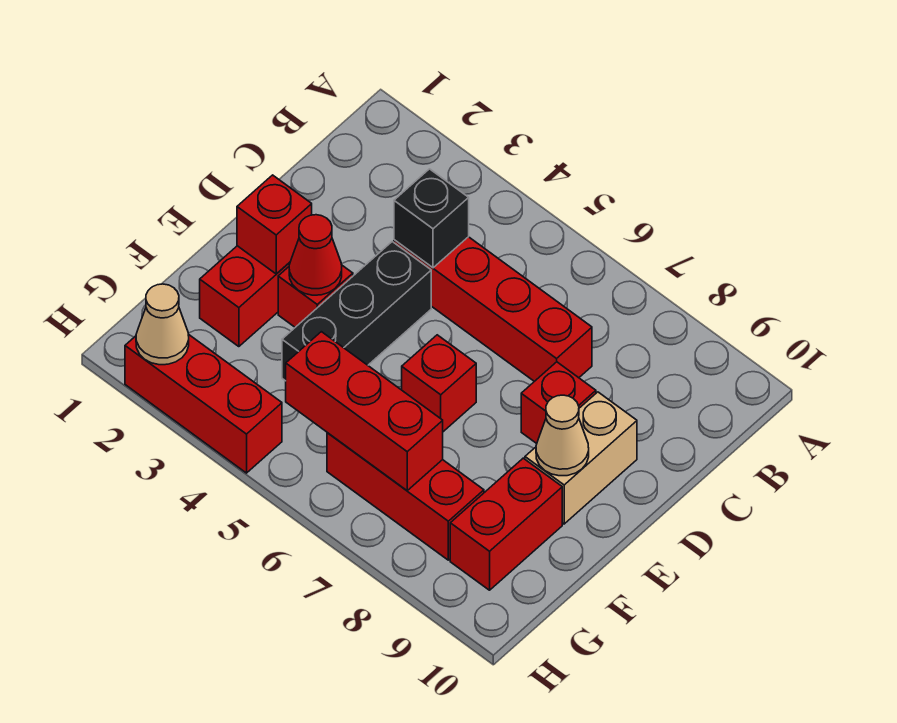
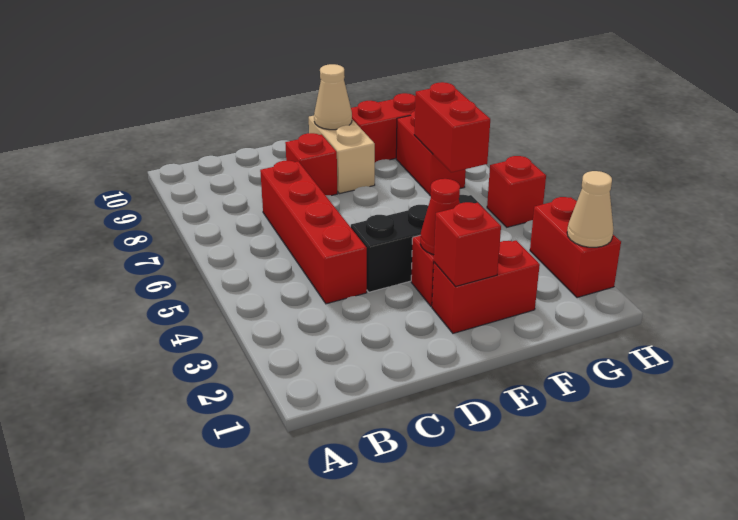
black 1x1 brick [394,169,469,268] -> none
tan 1x2 brick [525,392,637,524] -> tan 1x2 brick turned to [309,116,375,194]
red 1x1 brick [402,335,476,432] -> red 1x1 brick moved to [487,156,546,227]
red 1x3 brick [286,332,443,490] -> red 1x2 brick [414,82,490,172]
red 1x3 brick [327,433,484,560] -> red 1x2 brick [396,111,466,195]
red 1x3 brick [125,334,282,473] -> red 1x2 brick [530,197,621,298]

